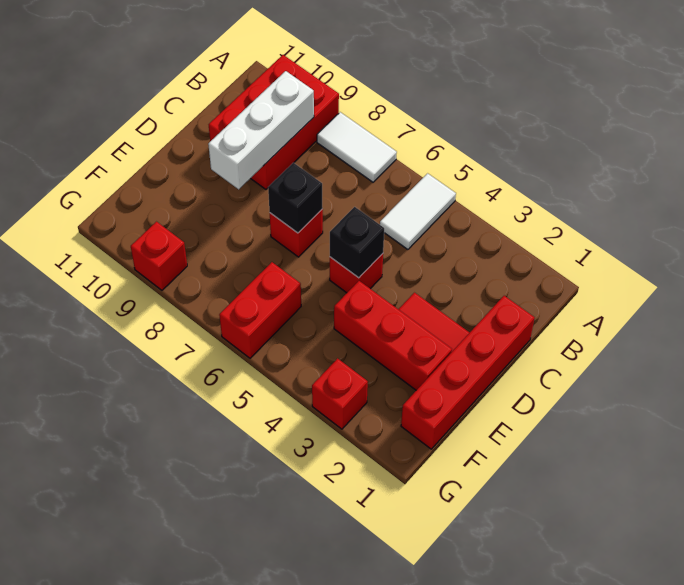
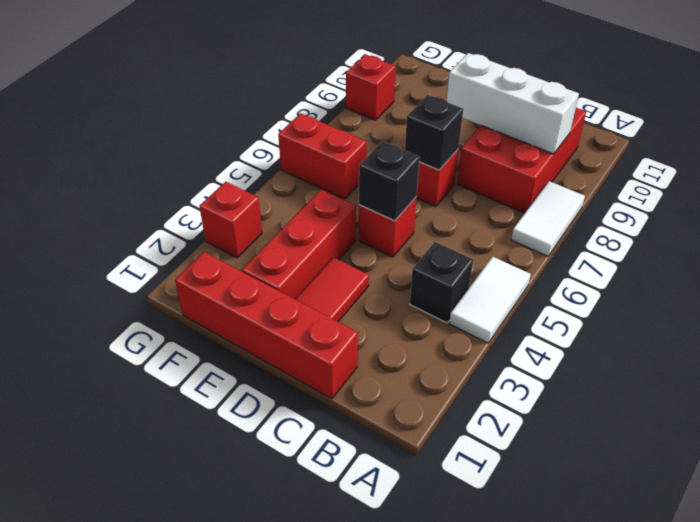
white 1x2 tile [380,173,456,249] -> white 1x2 tile turned to [449,257,531,343]
red 2x3 brick [209,55,339,189] -> red 2x3 brick turned to [457,108,586,213]
none -> black 1x1 brick [410,242,473,323]

